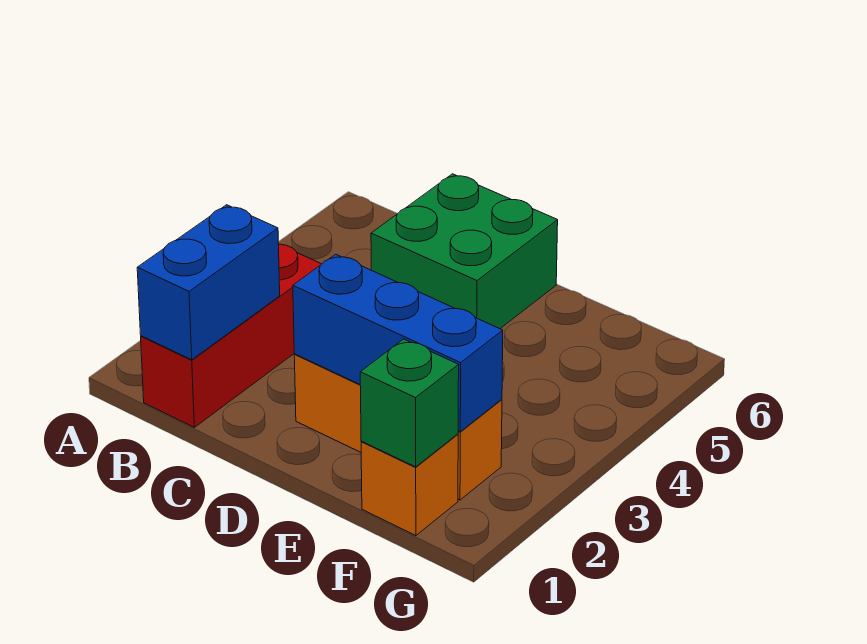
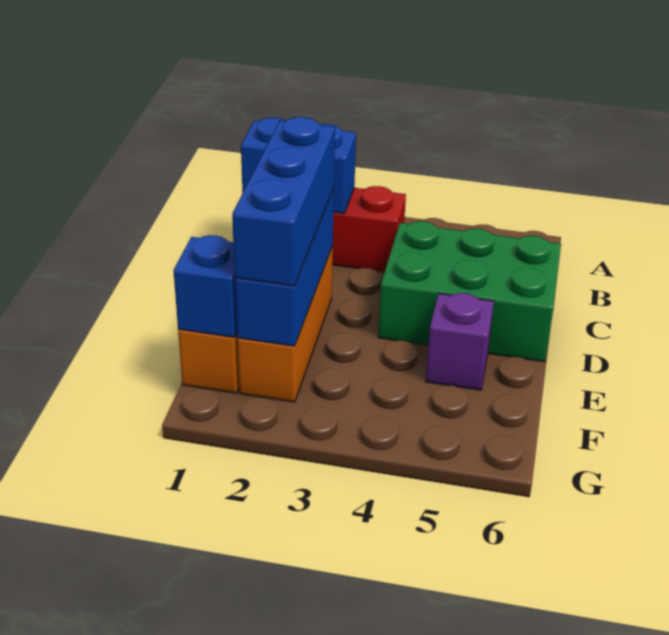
green 2x2 brick [371,174,558,329] -> green 2x3 brick [378,221,561,362]
none -> blue 1x3 brick [232,117,335,286]
none -> purple 1x1 brick [426,293,494,390]
green 1x1 brick [360,339,459,467] -> blue 1x1 brick [174,235,237,337]

